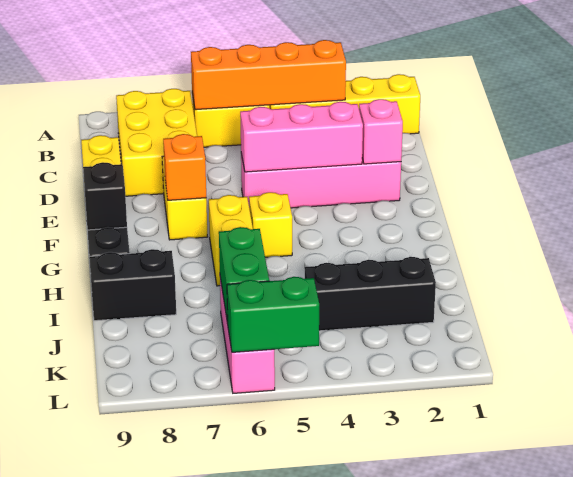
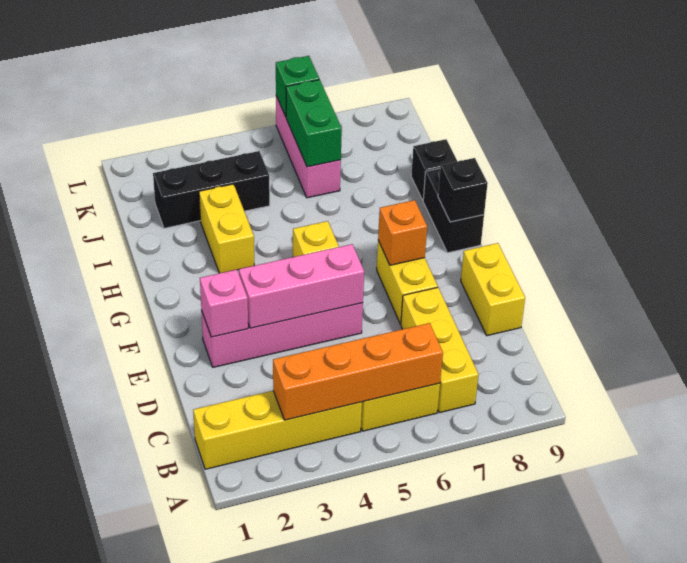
yellow 2x3 brick [116,89,197,196] -> yellow 1x3 brick [401,287,479,413]
yellow 1x2 brick [209,195,253,286] -> yellow 1x2 brick moved to [199,184,254,273]
black 1x2 brick [89,249,176,321] -> black 1x1 brick [411,139,458,200]
green 1x2 brick [227,277,319,352] -> green 1x1 brick [276,56,319,117]

